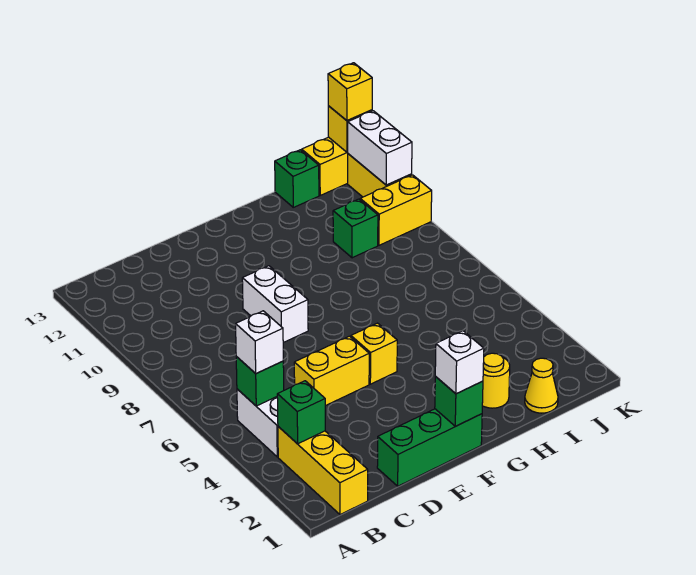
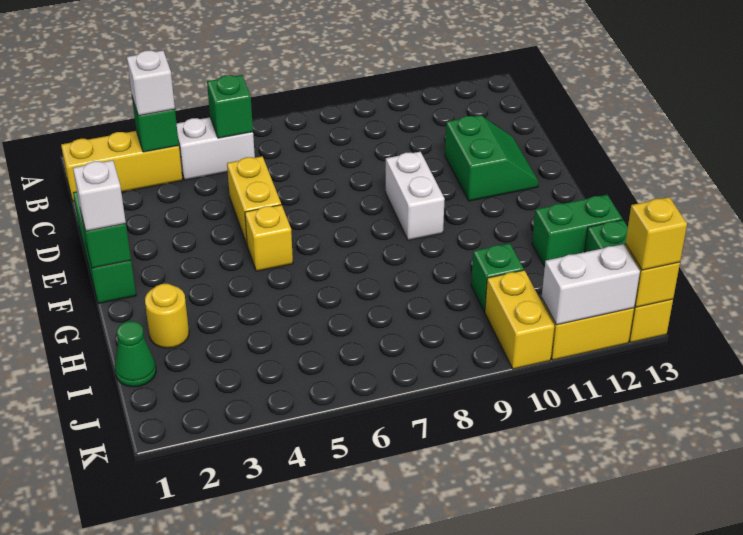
white 1x1 brick [236,311,283,373] -> white 1x1 brick moved to [127,50,175,116]
none -> green 2x2 slope [445,115,538,201]
white 1x2 brick [242,266,308,343] -> white 1x2 brick turned to [386,152,445,240]
none -> green 1x2 brick [532,195,622,266]
yellow 1x1 cone [525,358,558,413] -> green 1x1 cone [115,321,156,387]

